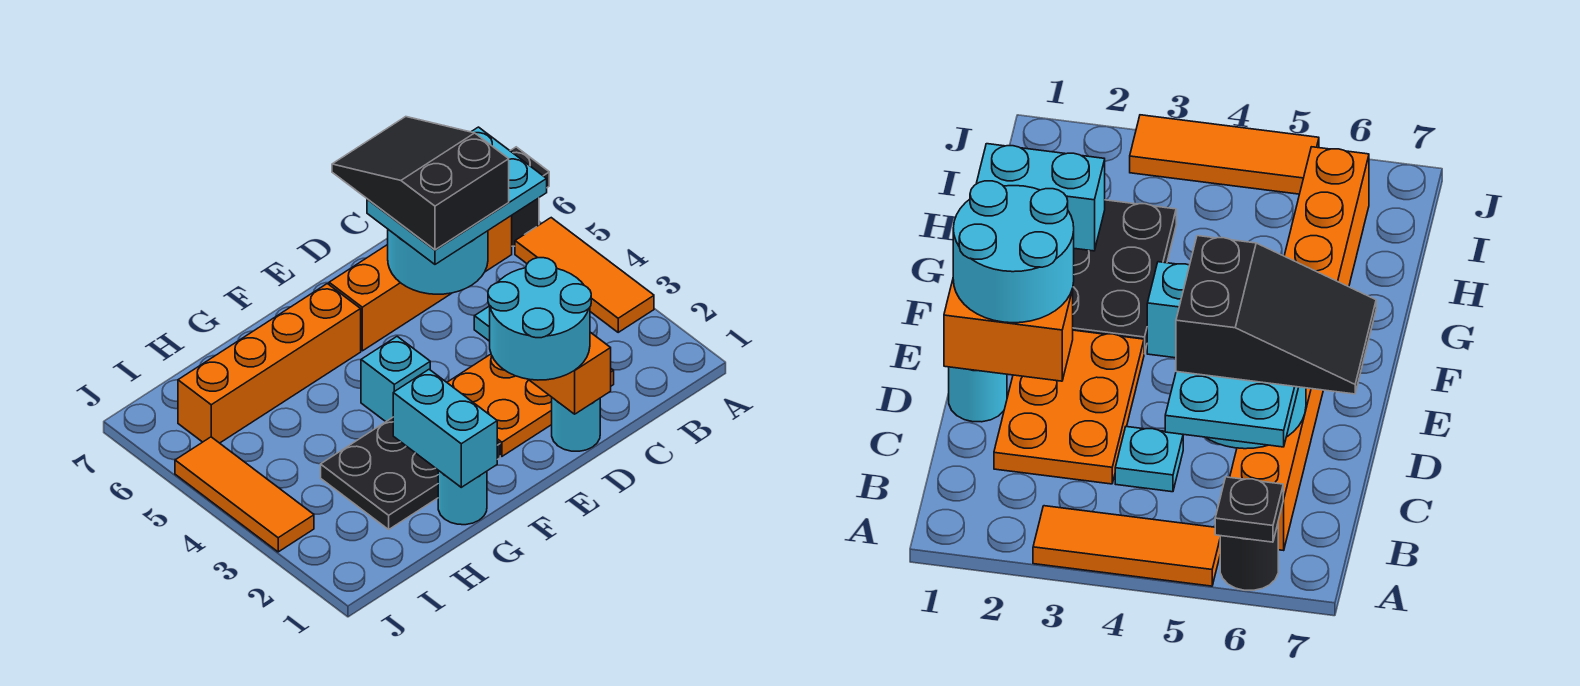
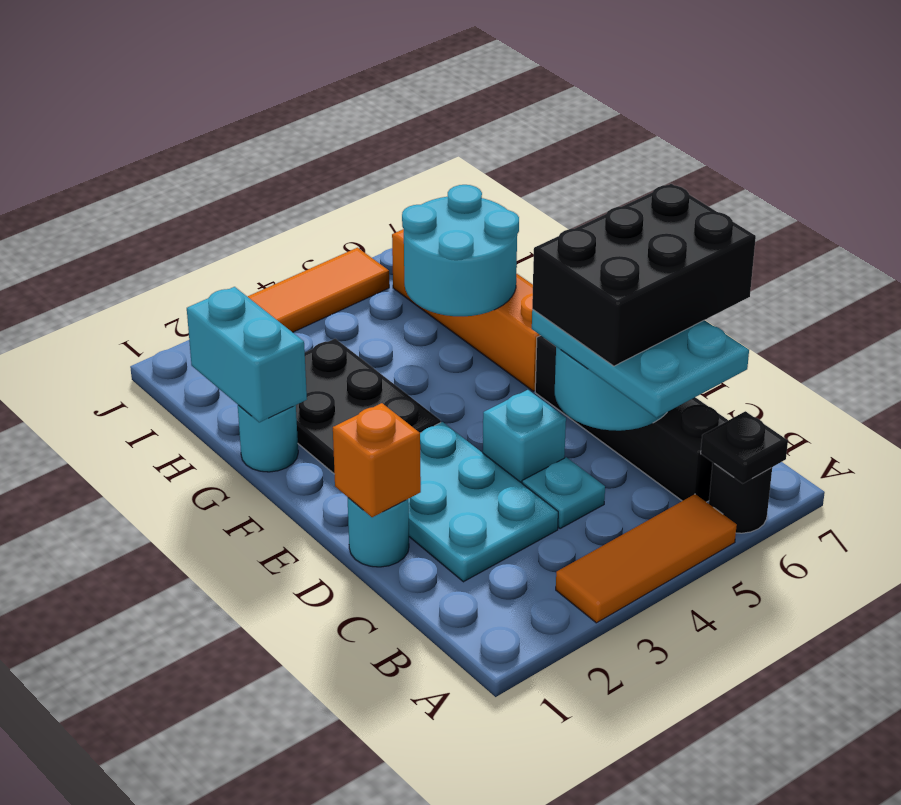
orange 1x4 brick [329,216,512,351] -> black 1x4 brick [535,336,728,502]
orange 2x3 plate [447,354,614,456] -> cyan 2x3 plate [408,422,558,582]
black 2x3 slope [332,117,509,250] -> black 2x3 brick [532,184,756,366]
orange 1x2 brick [528,332,611,414] -> orange 1x1 brick [333,403,421,517]
cyan 2x2 round brick [488,258,591,380] -> cyan 2x2 round brick moved to [402,185,519,316]
cyan 1x1 brick [361,336,430,422] -> cyan 1x1 brick moved to [482,390,566,483]
cyan 1x2 brick [393,369,497,487] -> cyan 1x2 brick turned to [187,287,307,422]

